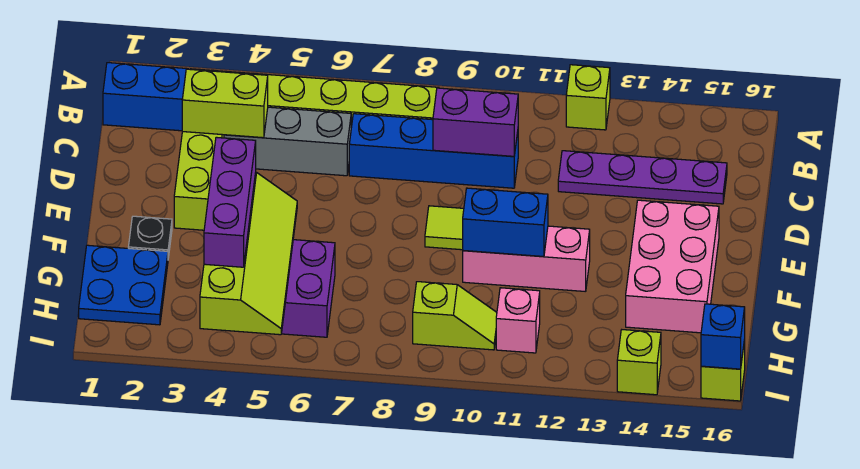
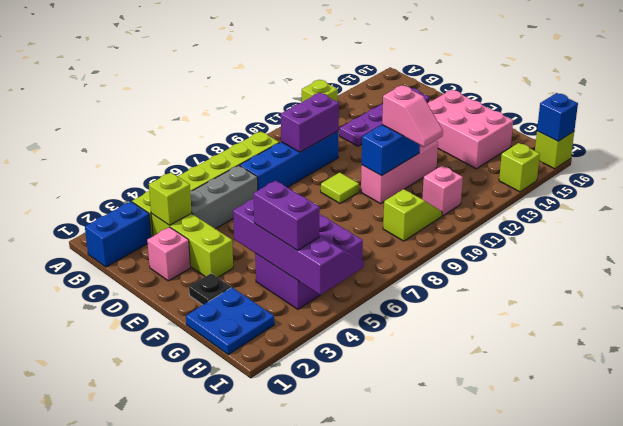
lime 1x2 brick [182,69,268,138] -> lime 1x1 brick [149,173,192,225]
none -> pink 1x1 brick [147,227,190,281]
lime 2x4 slope [200,172,297,335] -> purple 2x4 slope [233,198,364,295]
purple 1x3 brick [204,137,256,267] -> purple 1x2 brick [253,181,320,251]
none -> pink 1x2 slope [382,86,443,147]

